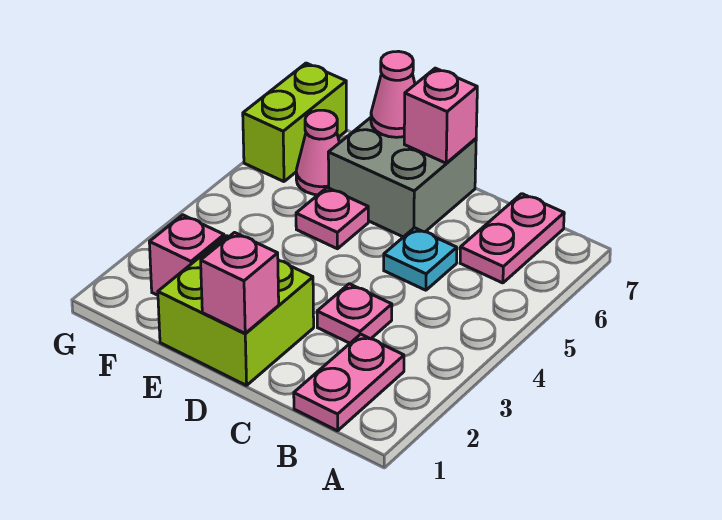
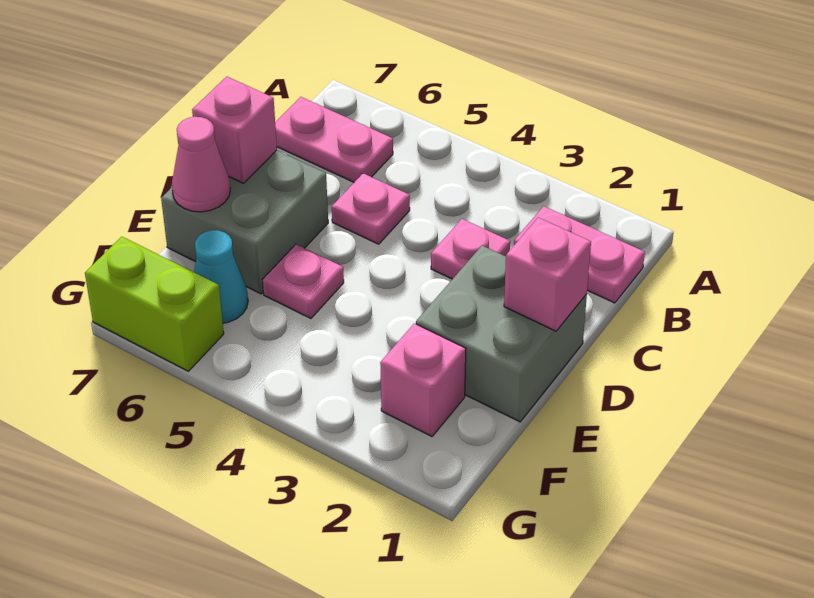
cyan 1x1 plate [384,228,457,290] -> pink 1x1 plate [332,173,410,244]
lime 2x2 brick [158,236,314,385] -> grey 2x2 brick [416,246,587,422]
pink 1x1 cone [296,110,340,195] -> cyan 1x1 cone [194,230,248,323]

